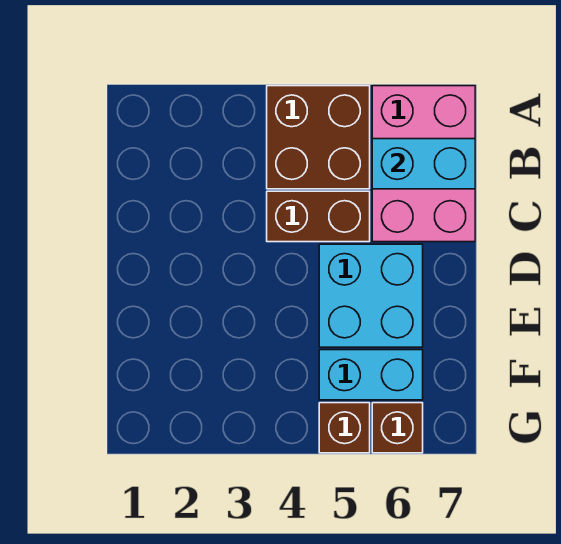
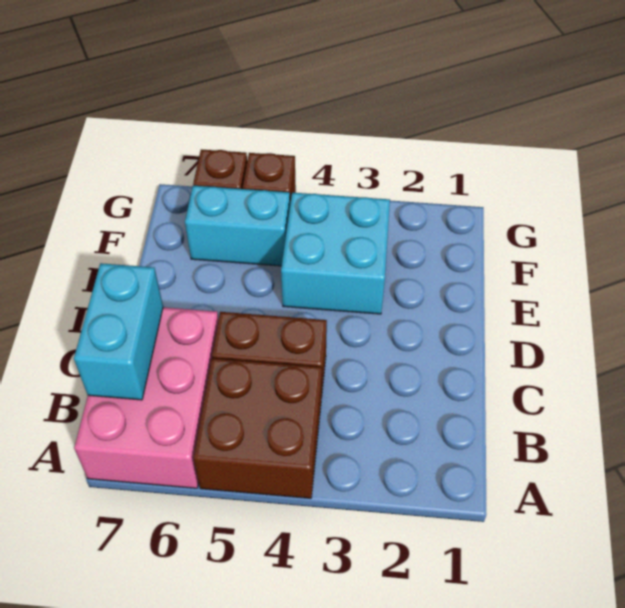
cyan 1x2 brick [372,139,475,189] -> cyan 1x2 brick turned to [74,263,163,400]
cyan 2x2 brick [319,244,423,347] -> cyan 2x2 brick moved to [281,193,390,314]

